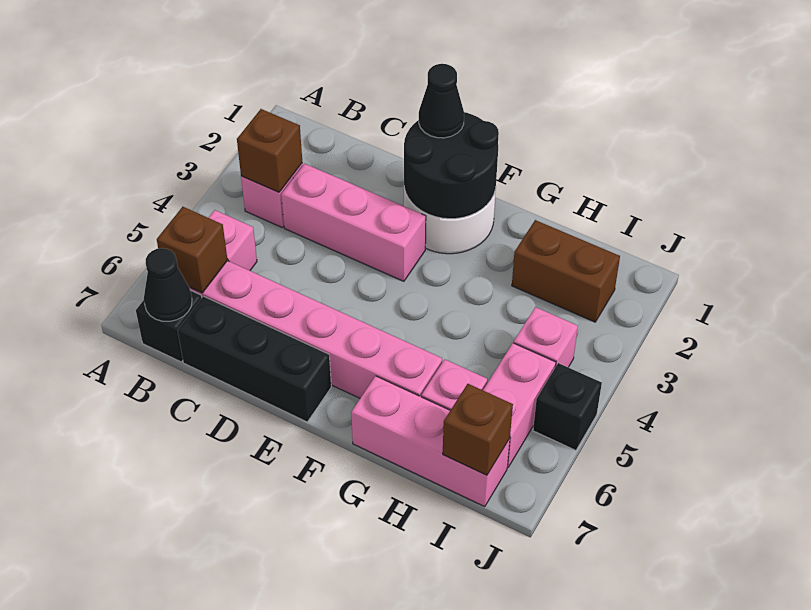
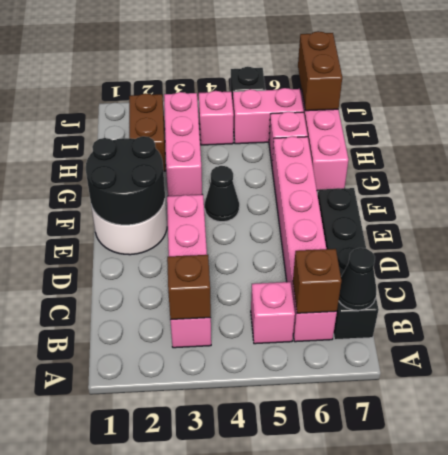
black 1x1 cone [419,64,464,138] -> black 1x1 cone moved to [205,166,239,222]
none -> pink 1x3 brick [164,92,202,196]
brown 1x1 brick [443,384,513,475] -> brown 1x2 brick [298,31,342,111]

